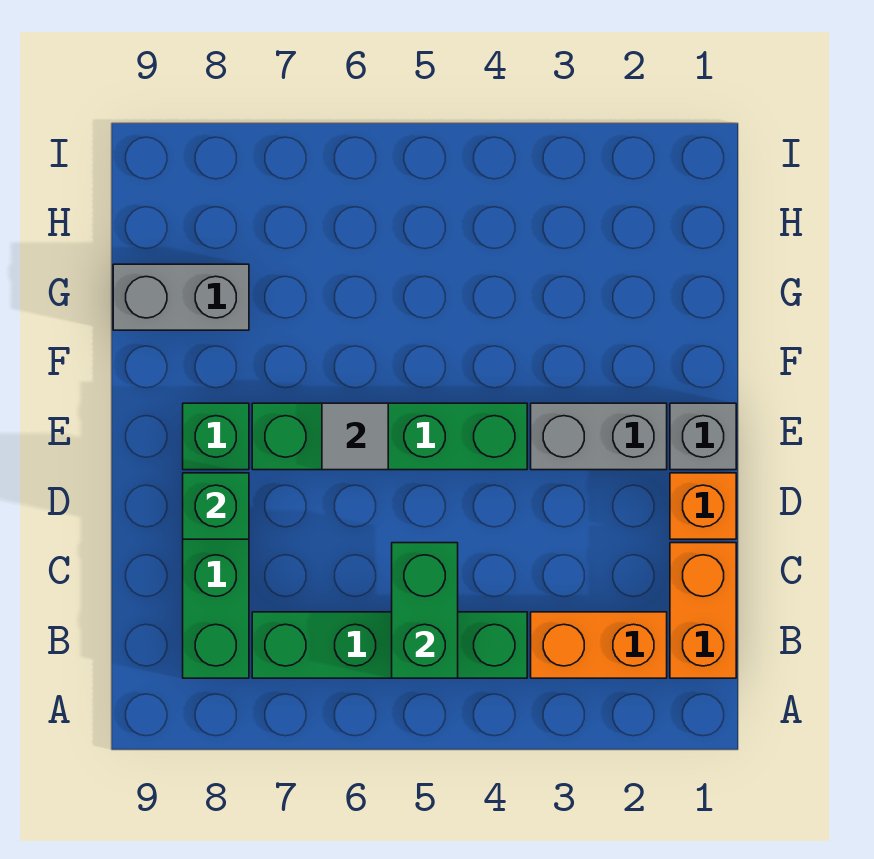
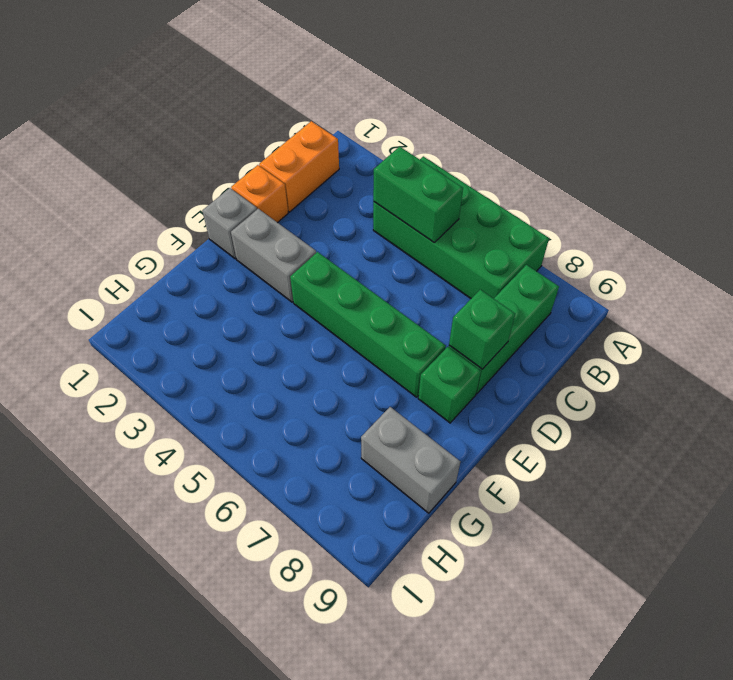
orange 1x2 brick [531,612,667,678] -> none
green 1x4 brick [252,612,527,678] -> green 2x4 brick [373,156,549,299]
green 1x2 brick [392,543,458,678] -> green 1x2 brick turned to [373,147,463,242]
grey 1x1 tile [322,403,388,470] -> none

